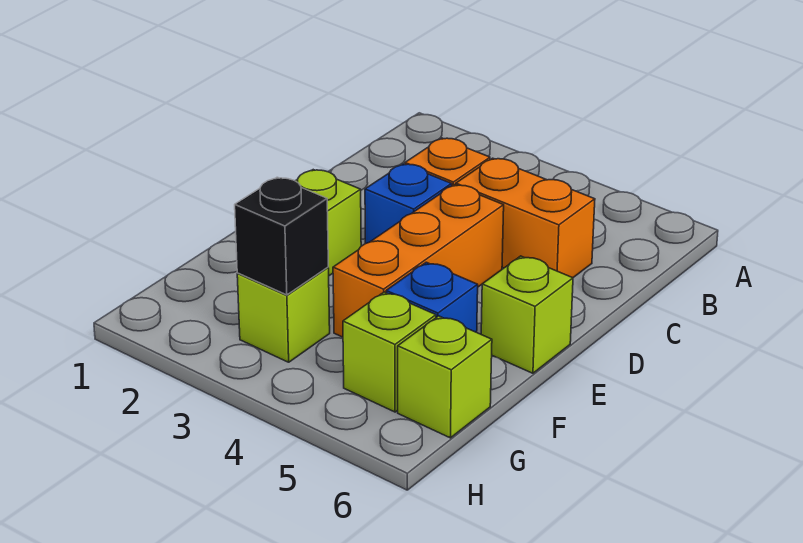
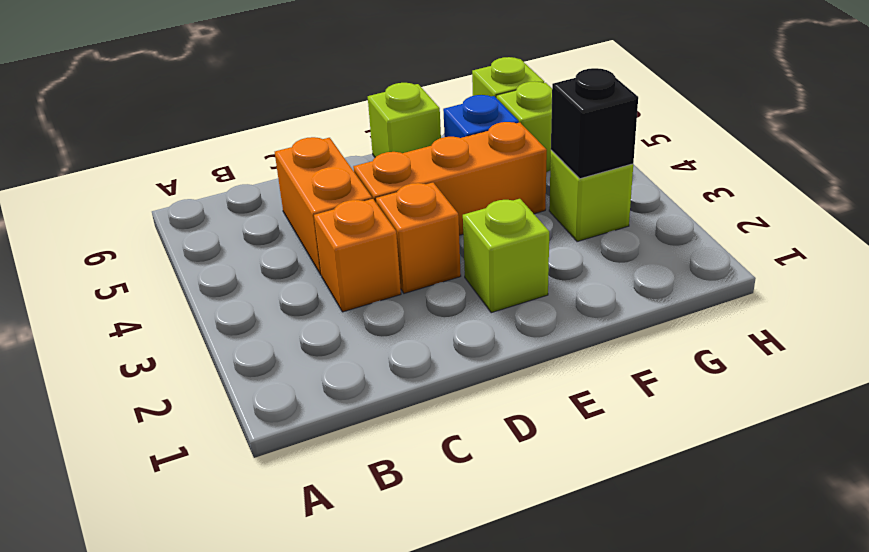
blue 1x1 brick [365,164,452,243] -> orange 1x1 brick [376,183,461,293]

